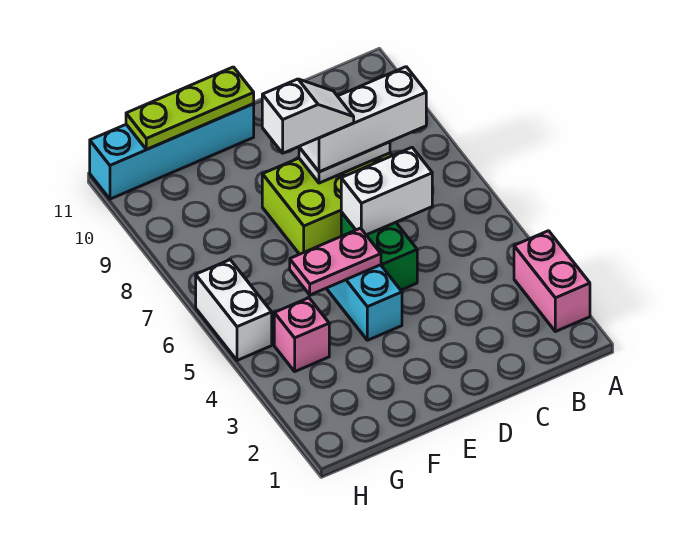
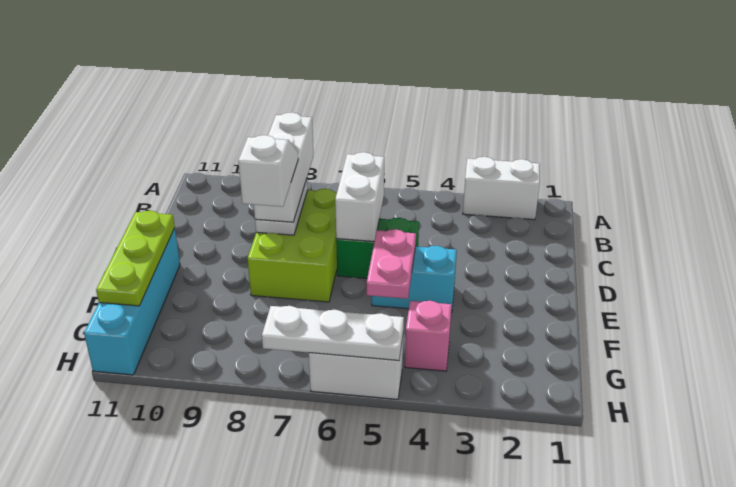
pink 1x2 brick [514,231,590,332] -> white 1x2 brick [463,157,540,220]
none -> white 1x3 plate [262,306,404,360]

